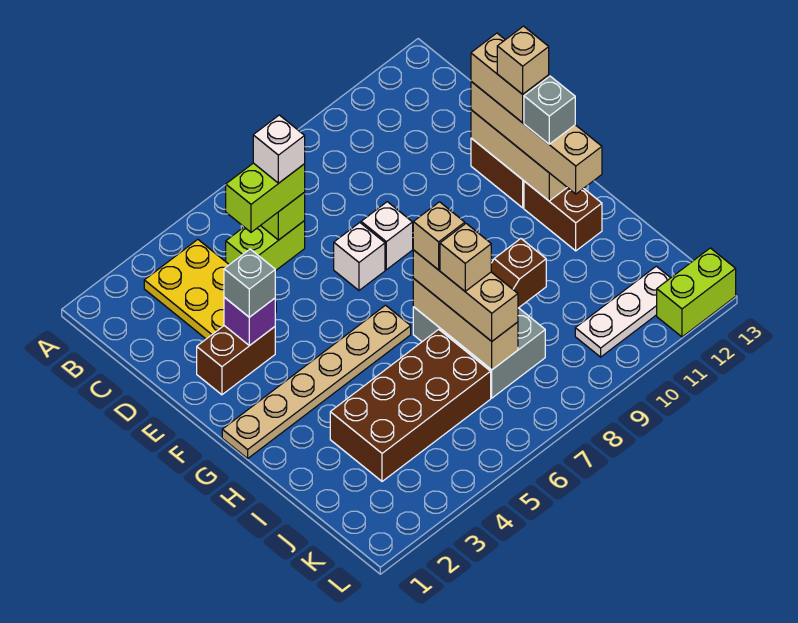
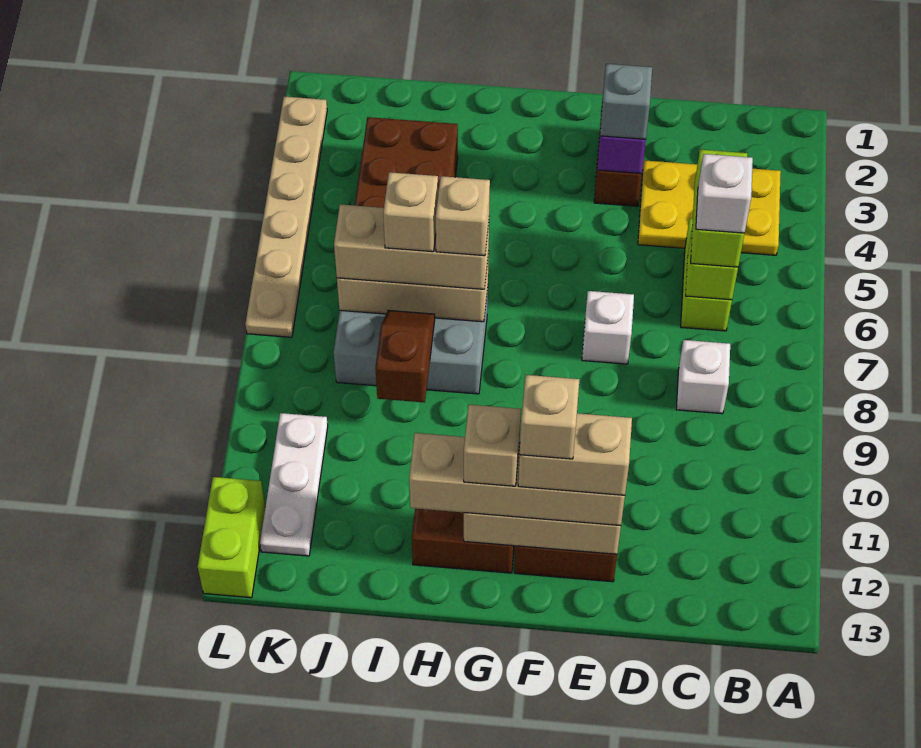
white 1x1 brick [361,202,413,270] -> white 1x1 brick moved to [676,340,730,414]
tan 1x6 plate [222,305,411,458] -> tan 1x6 plate moved to [245,97,327,337]
grey 1x1 brick [524,76,575,144] -> tan 1x1 brick [464,405,521,486]

